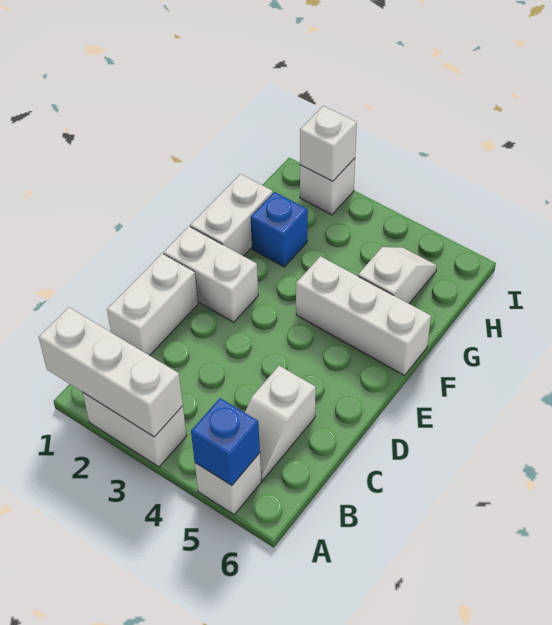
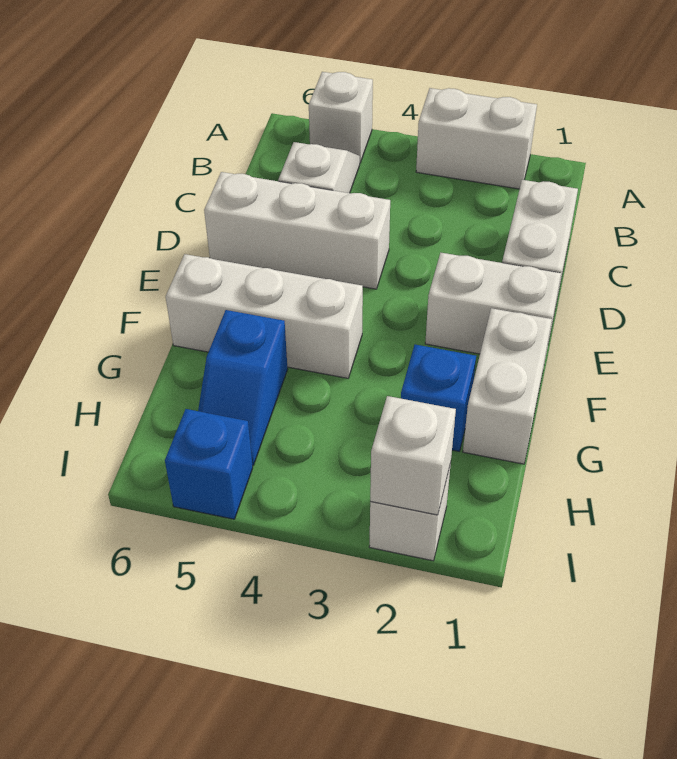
white 1x3 brick [39,307,183,437] -> white 1x3 brick moved to [204,172,390,289]
blue 1x1 brick [191,398,260,485] -> blue 1x1 brick moved to [165,409,253,519]
white 1x2 slope [358,247,437,303] -> blue 1x2 slope [198,310,288,465]

